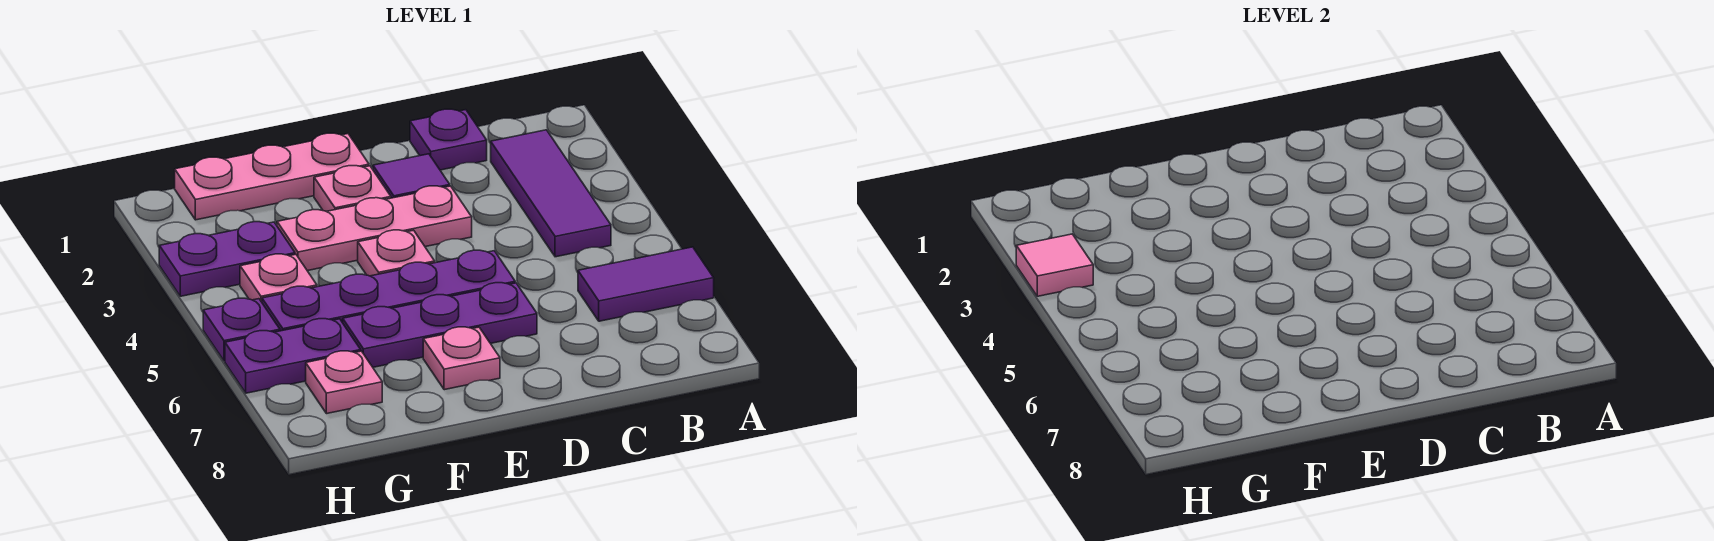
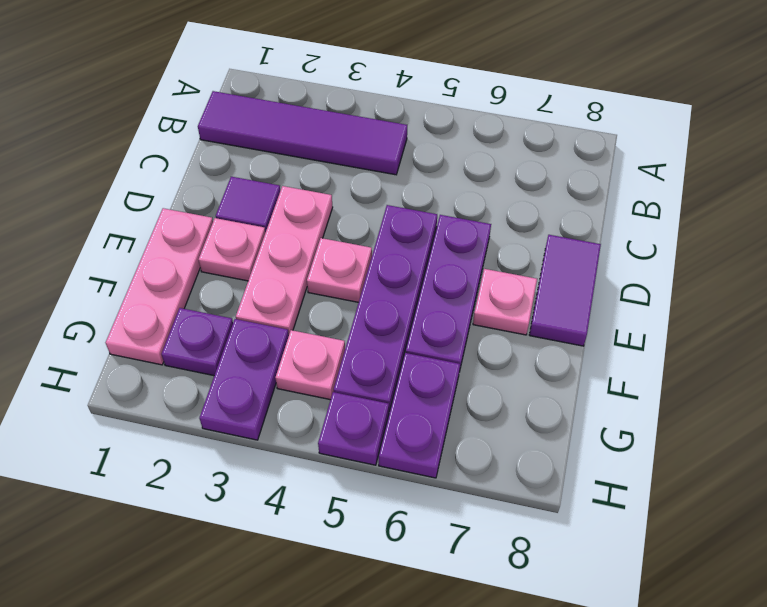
purple 1x2 tile [578,247,714,321] -> purple 1x2 tile moved to [529,235,601,346]
purple 1x3 tile [491,130,611,257] -> purple 1x4 tile [198,91,407,175]
purple 1x1 plate [410,109,487,170] -> purple 1x1 plate moved to [162,308,233,376]
pink 1x1 plate [306,351,382,414] -> none
pink 1x1 tile [1016,234,1093,296] -> none

